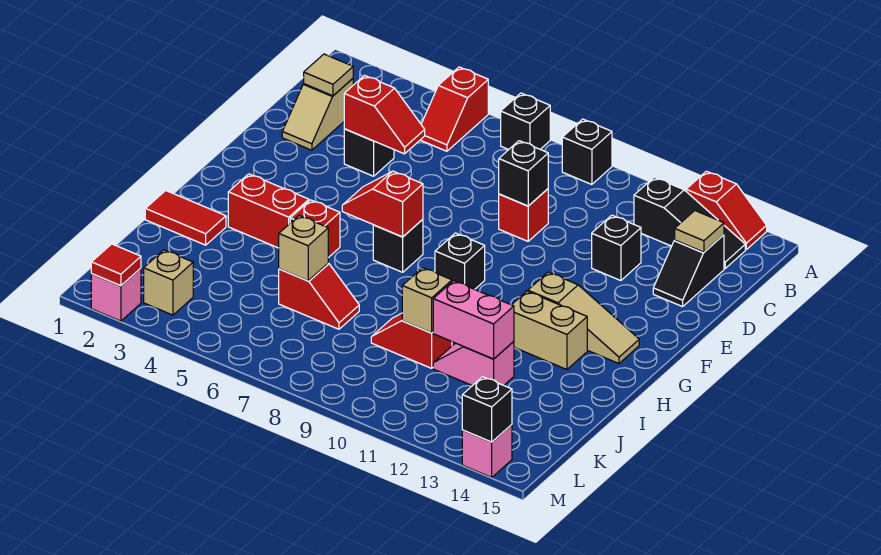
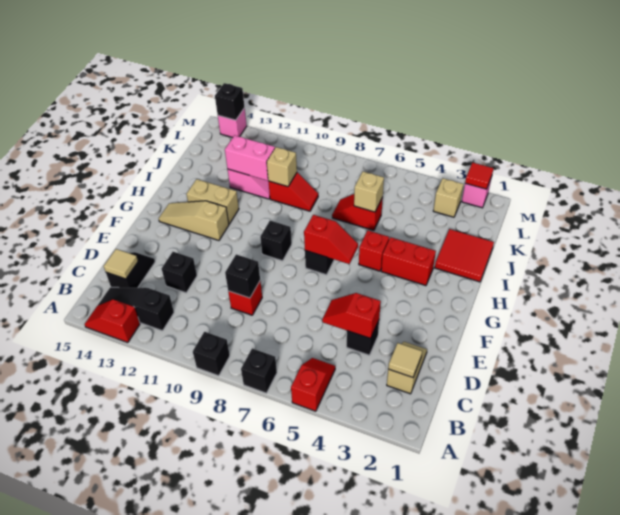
red 1x2 tile [145,190,226,245] -> red 2x2 tile [435,229,494,282]

